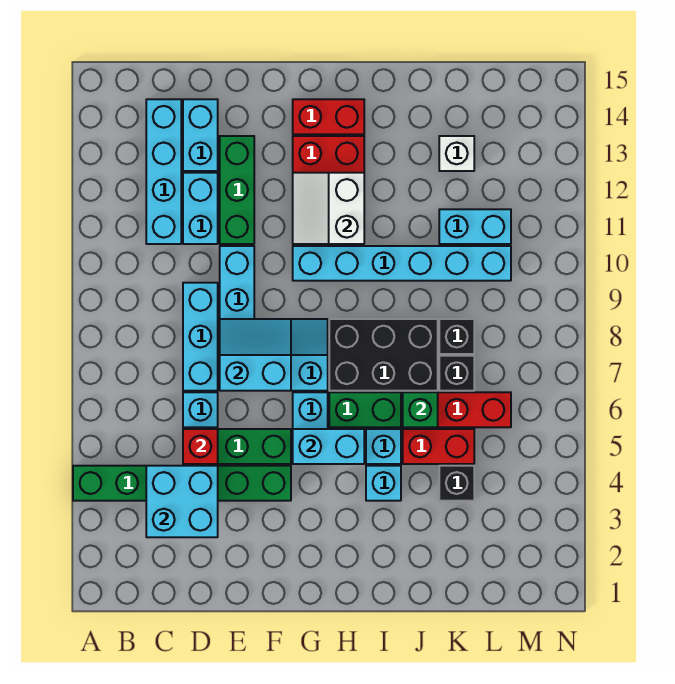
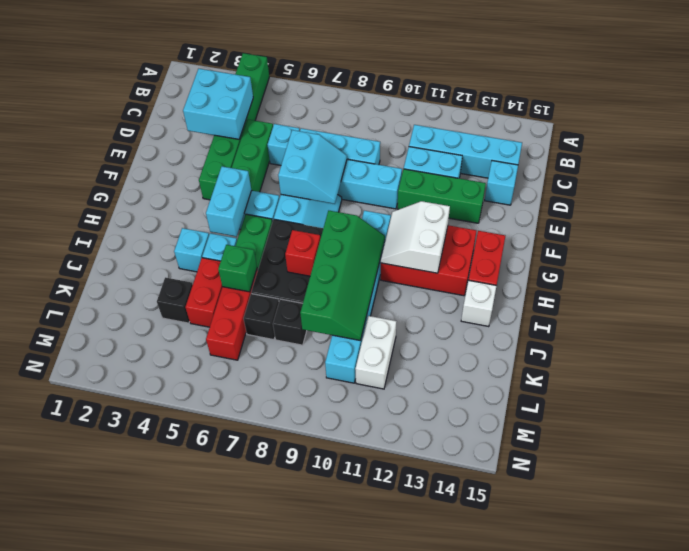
red 1x1 brick [183,429,218,464] -> red 1x1 brick moved to [285,230,320,276]
cyan 1x2 brick [183,99,218,171] -> cyan 1x1 brick [485,161,518,205]
white 2x2 slope [293,173,364,244] -> white 2x2 slope turned to [381,201,450,273]
none -> green 2x4 slope [300,211,385,341]
cyan 1x2 brick [439,209,511,244] -> white 1x2 brick [355,316,396,389]
white 1x1 brick [439,136,474,171] -> white 1x1 brick moved to [461,280,497,327]

